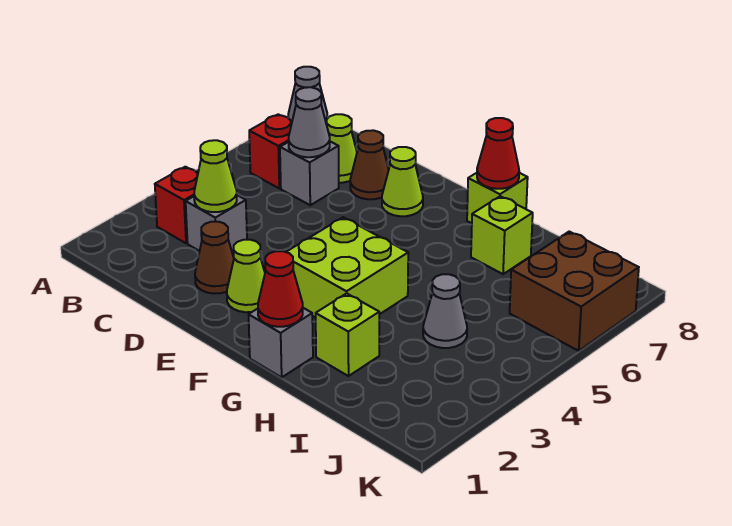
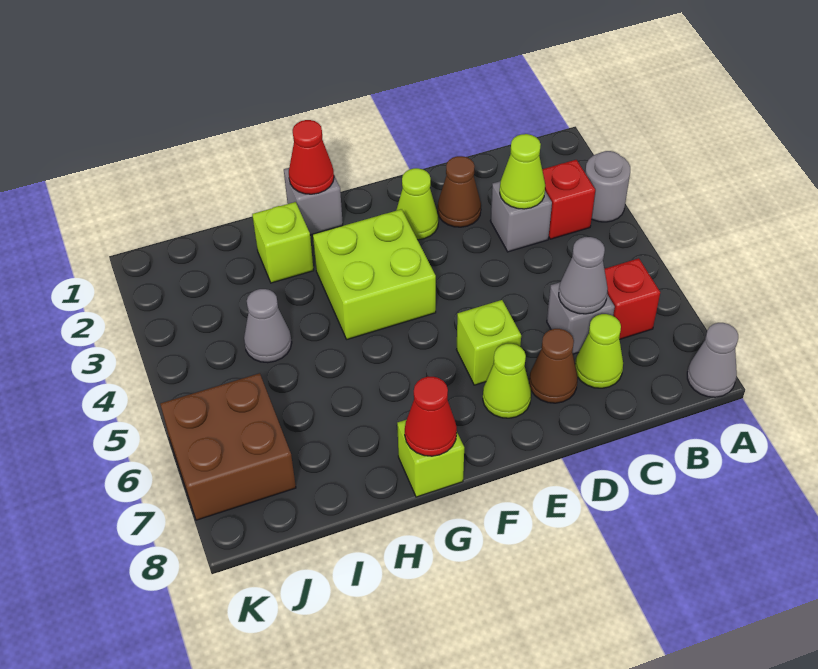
none -> grey 1x1 round brick [585,151,630,222]
lime 1x1 brick [471,196,533,274] -> lime 1x1 brick moved to [456,300,521,385]

